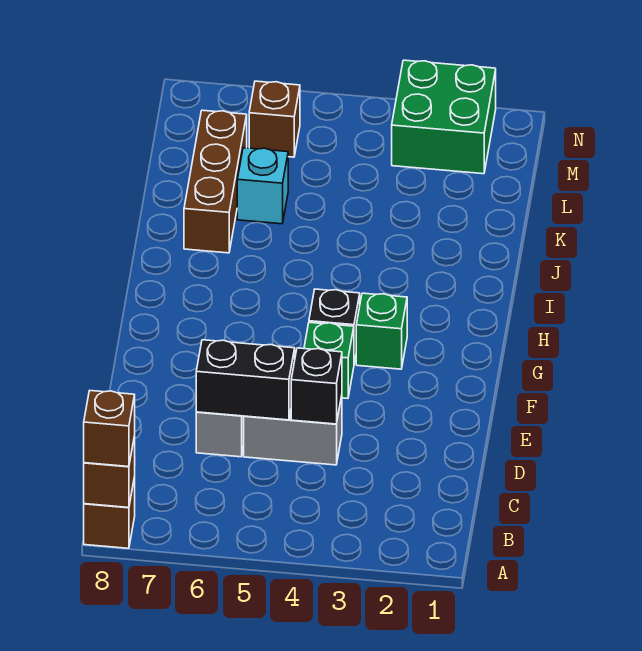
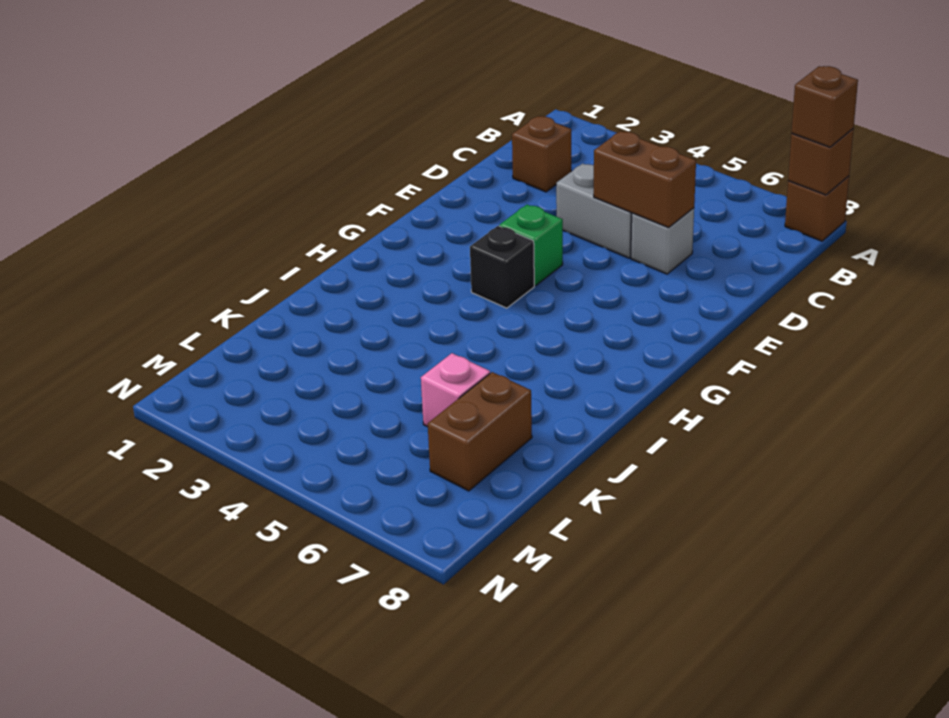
black 1x1 brick [291,348,342,424] -> none
black 1x2 brick [196,340,295,420] -> brown 1x2 brick [594,131,696,228]
green 1x1 brick [356,293,407,369] -> none
brown 1x3 brick [184,110,247,253] -> brown 1x2 brick [428,372,532,491]
cyan 1x1 brick [237,148,288,224] -> pink 1x1 brick [421,353,490,427]
green 2x2 brick [392,60,496,174] -> none
brown 1x1 brick [249,81,300,157] -> brown 1x1 brick moved to [512,116,571,192]

